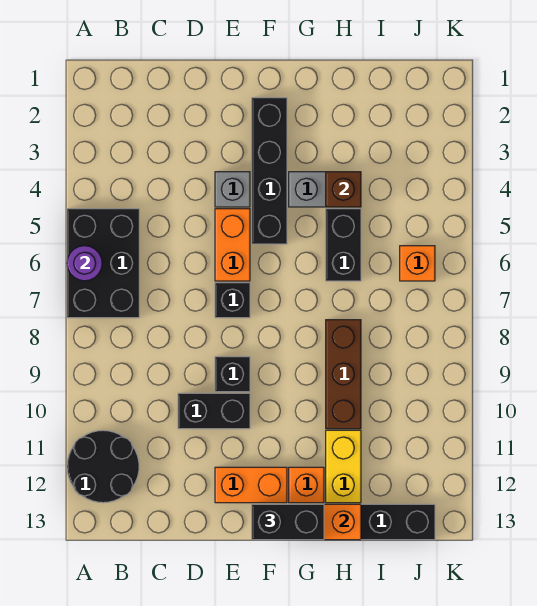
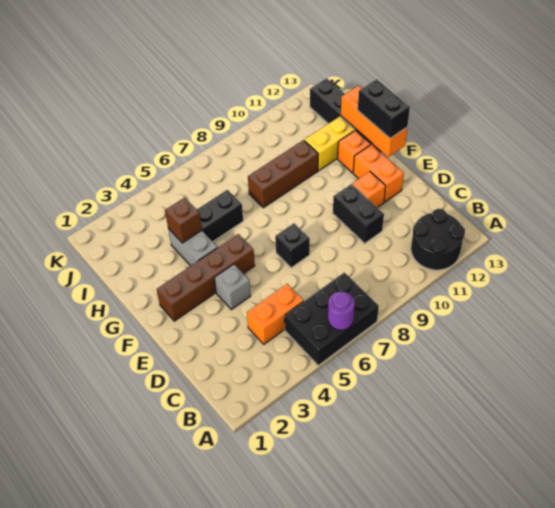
orange 1x2 brick [215,209,250,281] -> orange 1x2 brick moved to [247,284,303,344]
black 1x1 brick [215,357,250,392] -> none
black 1x4 brick [252,98,287,244] -> brown 1x4 brick [157,234,255,321]
orange 1x1 brick [400,246,435,281] -> orange 1x1 brick moved to [352,171,386,208]

